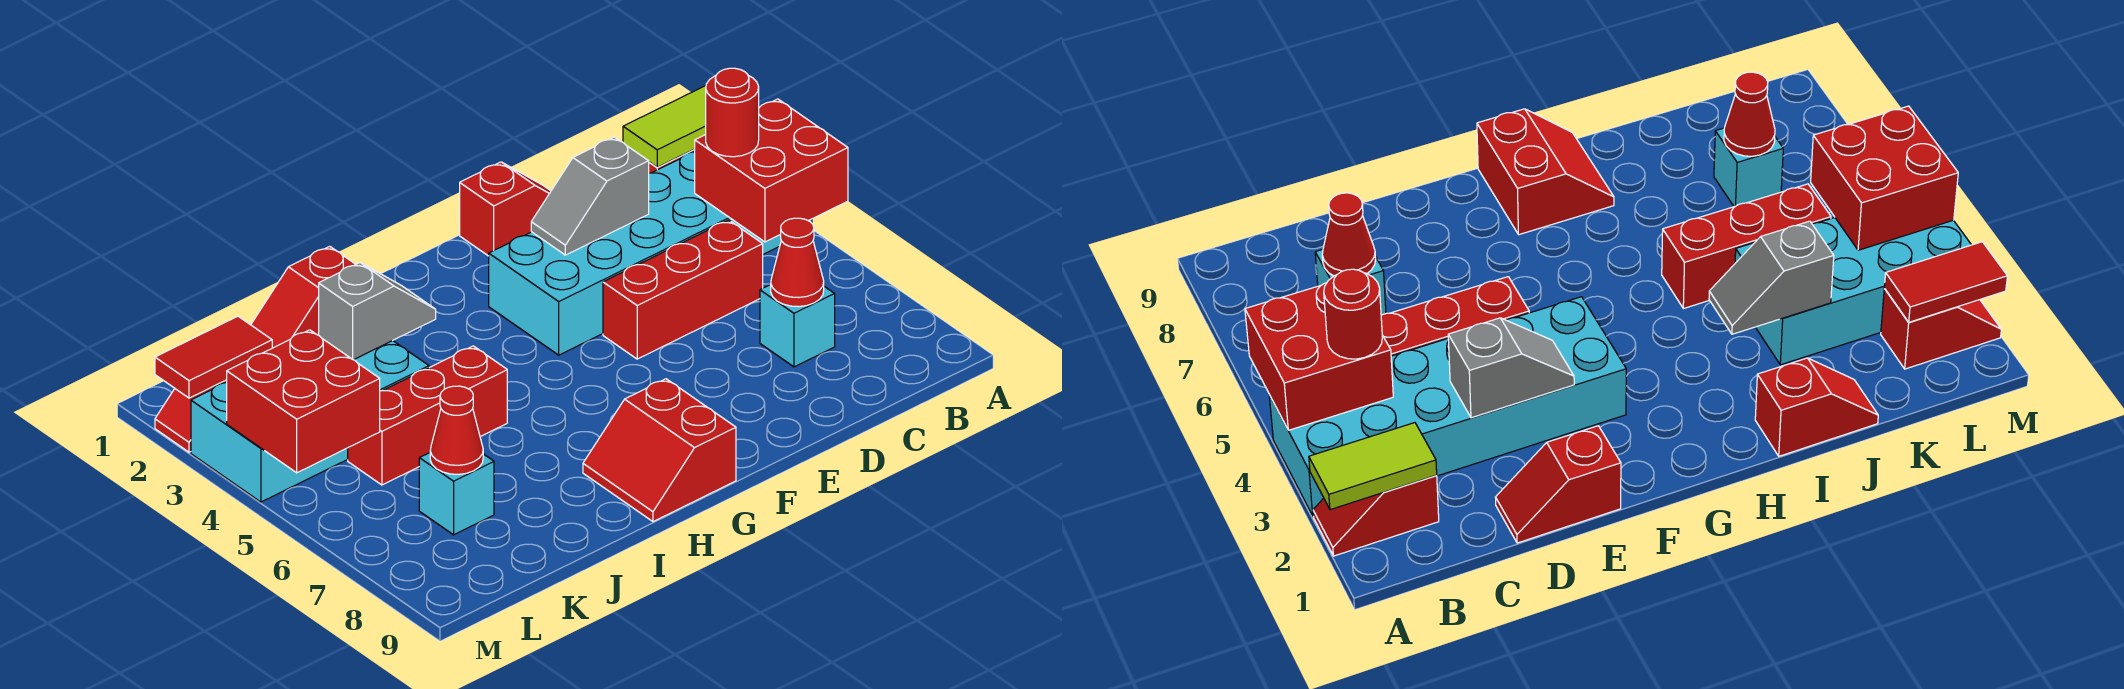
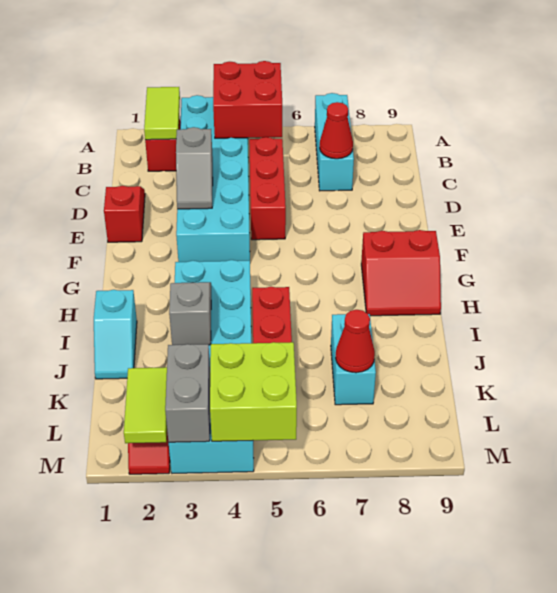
red 1x1 round brick [706,68,759,157] -> none
cyan 1x1 brick [760,285,835,367] -> cyan 1x3 brick [315,93,354,191]
red 1x2 slope [251,246,356,348] -> cyan 1x2 slope [94,290,137,379]
cyan 2x4 brick [191,341,429,502] -> cyan 2x6 brick [169,260,254,473]
cyan 1x1 brick [419,453,494,535] -> cyan 1x2 brick [331,314,376,405]
red 1x2 tile [155,316,272,398] -> lime 1x2 tile [124,367,167,443]
none -> grey 1x2 brick [165,344,210,442]
red 2x2 brick [226,330,380,473] -> lime 2x2 brick [210,342,297,441]

